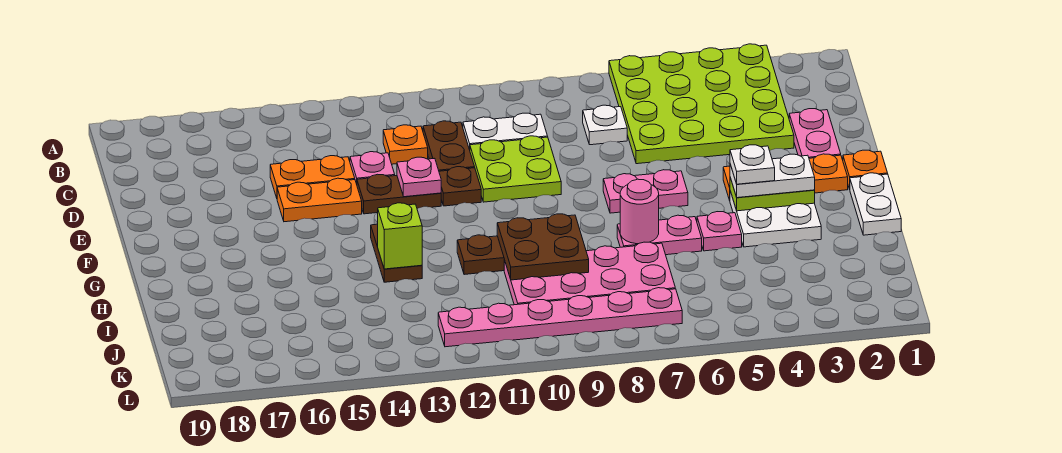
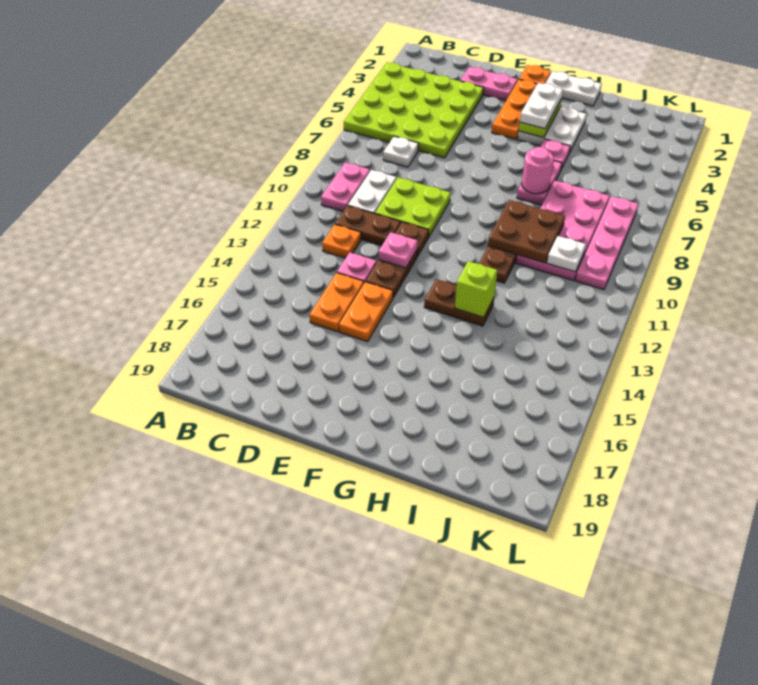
pink 1x2 plate [603,170,688,213] -> pink 1x2 plate moved to [321,162,370,211]
white 1x1 plate [730,145,775,184] -> white 1x1 plate moved to [547,236,586,272]
pink 1x6 plate [438,288,682,347] -> pink 1x4 plate [575,196,638,290]

